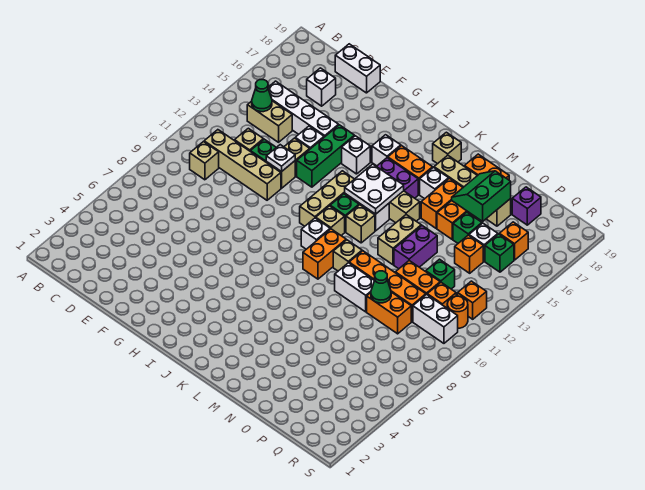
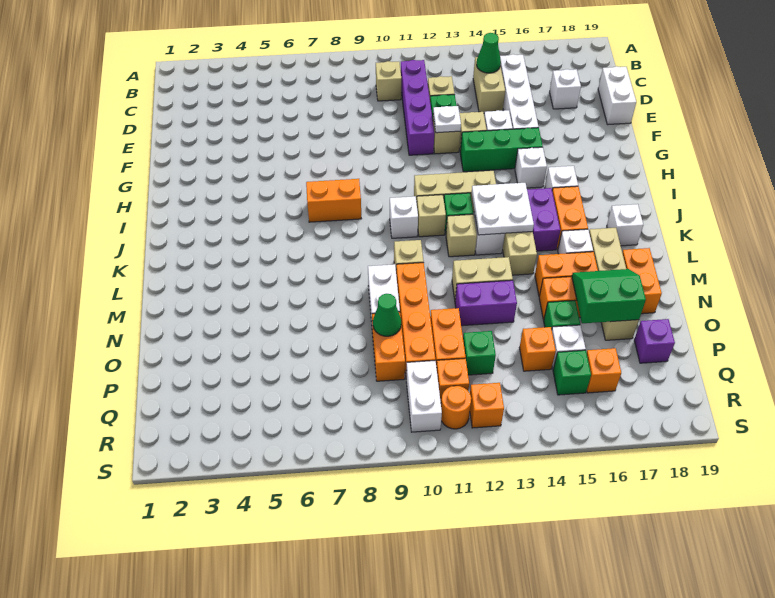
tan 1x4 brick [204,130,281,200] -> purple 1x4 brick [401,60,434,155]
orange 1x2 brick [303,229,346,279] -> orange 1x2 brick moved to [306,179,361,222]
tan 1x1 brick [433,132,461,164] -> white 1x1 brick [607,204,643,246]

